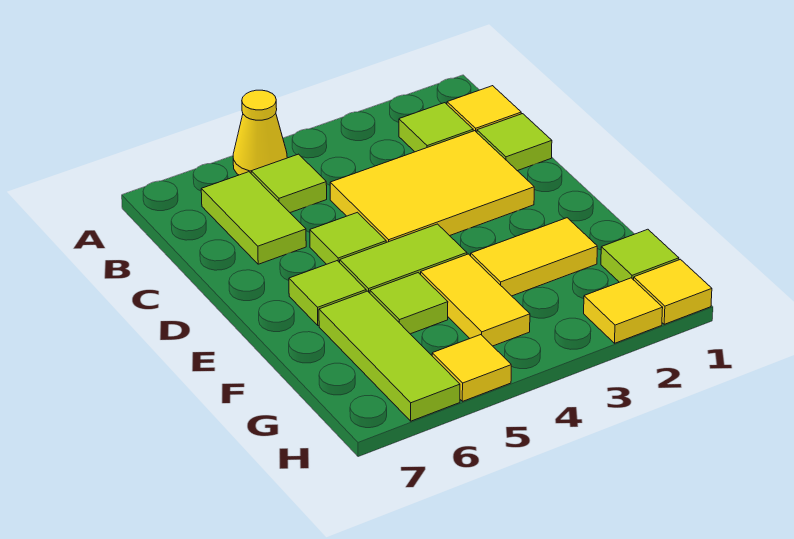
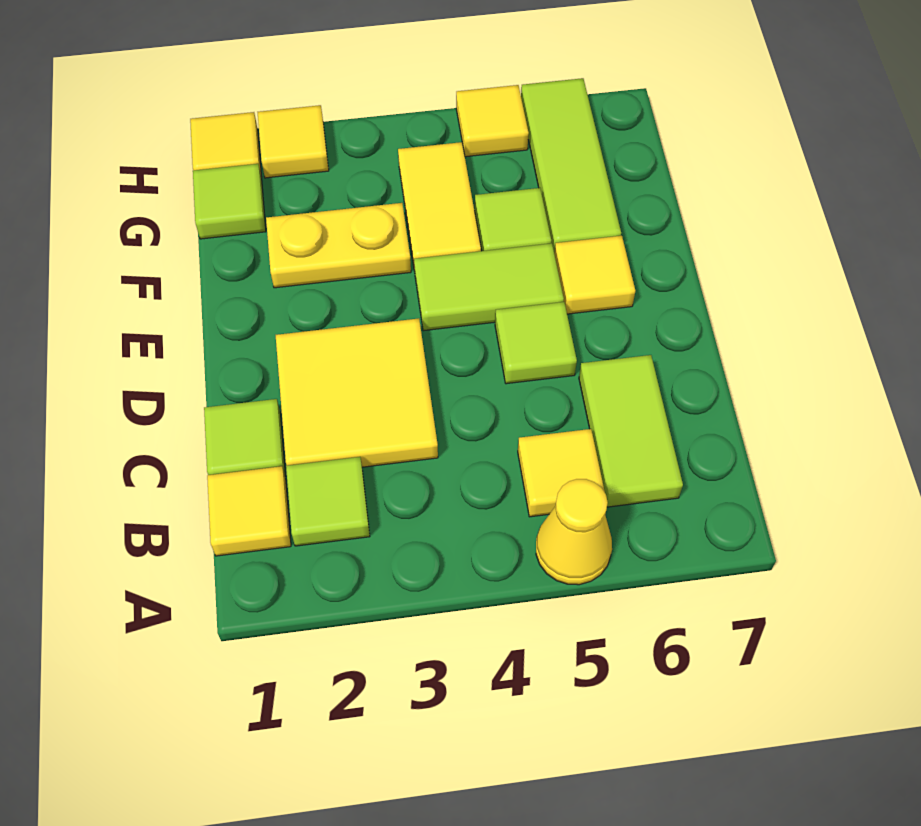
lime 1x1 tile [251,154,327,213] -> yellow 1x1 tile [518,429,605,517]
yellow 2x3 tile [330,131,534,242] -> yellow 2x2 tile [276,318,438,467]
lime 1x1 tile [289,261,366,325] -> yellow 1x1 tile [554,236,635,314]
yellow 1x2 tile [471,218,597,296] -> yellow 1x2 plate [266,203,411,288]

